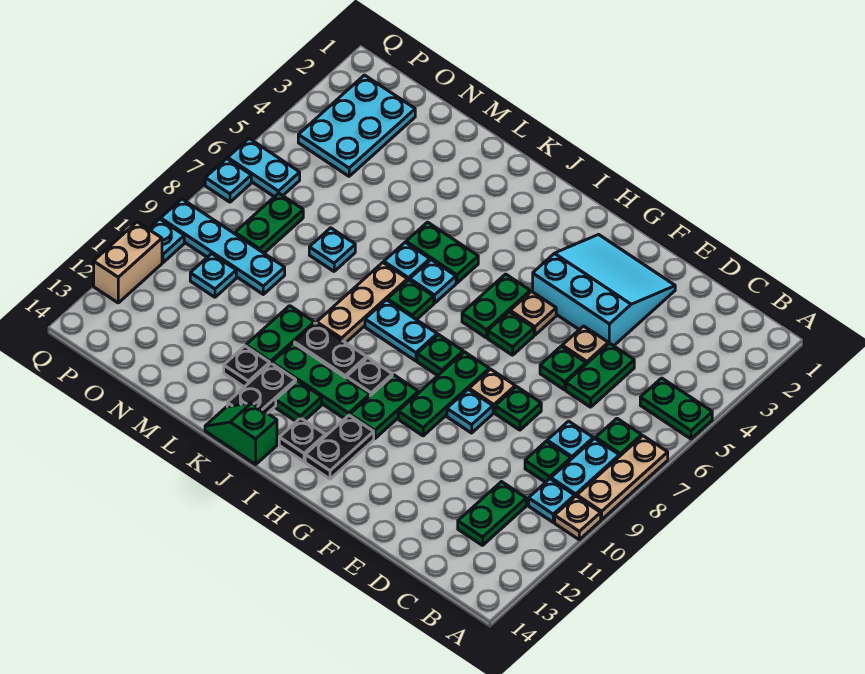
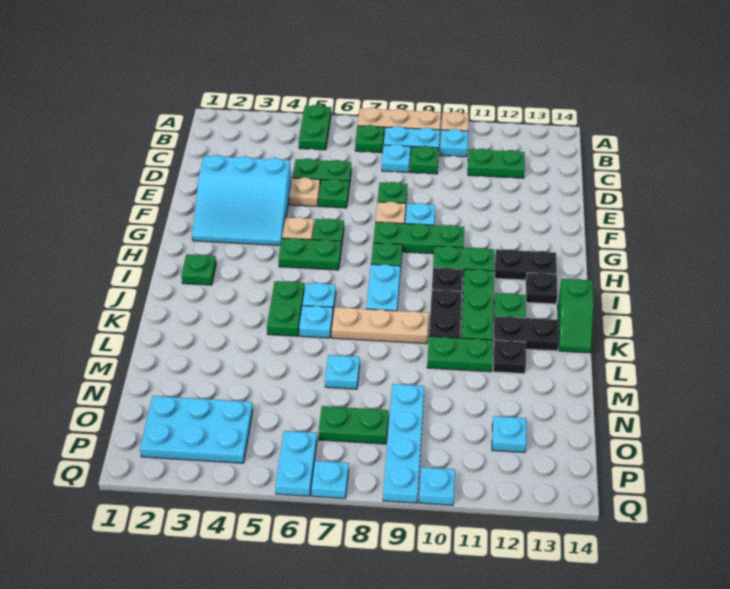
cyan 3x3 slope [533,235,675,346] -> cyan 3x3 slope turned to [192,155,291,245]
green 1x1 plate [387,280,434,320] -> green 1x1 plate moved to [181,254,216,285]
cyan 1x1 plate [190,254,236,297] -> cyan 1x1 plate moved to [492,416,526,452]
tan 1x2 brick [94,222,162,303] -> none

